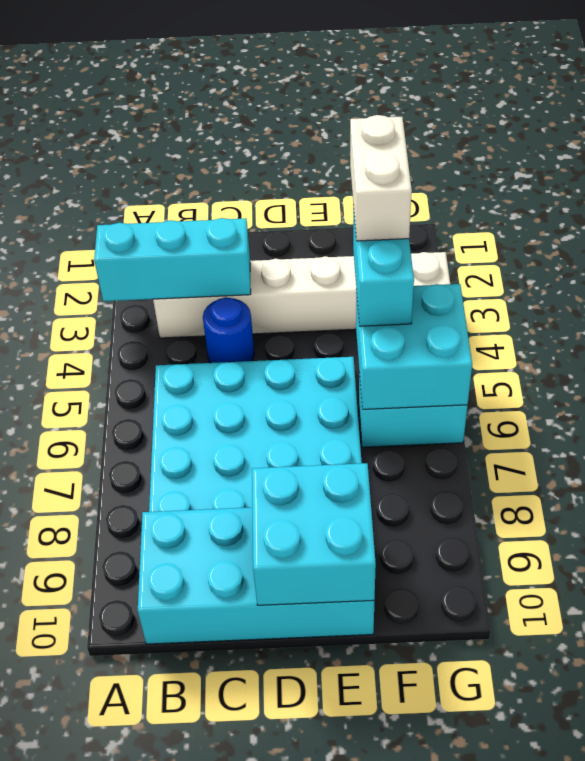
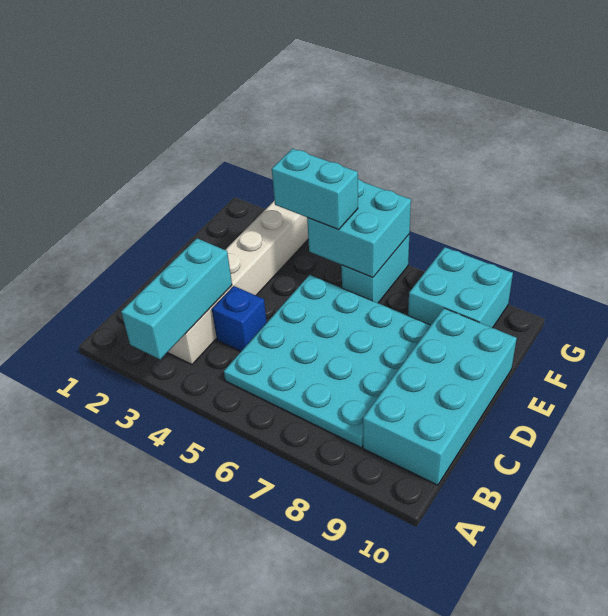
blue 1x1 round brick [203,297,254,363] -> blue 1x1 brick [212,286,267,351]
cyan 2x2 brick [252,463,376,605] -> cyan 2x2 brick moved to [408,247,513,328]
white 1x2 brick [350,115,412,241] -> none

